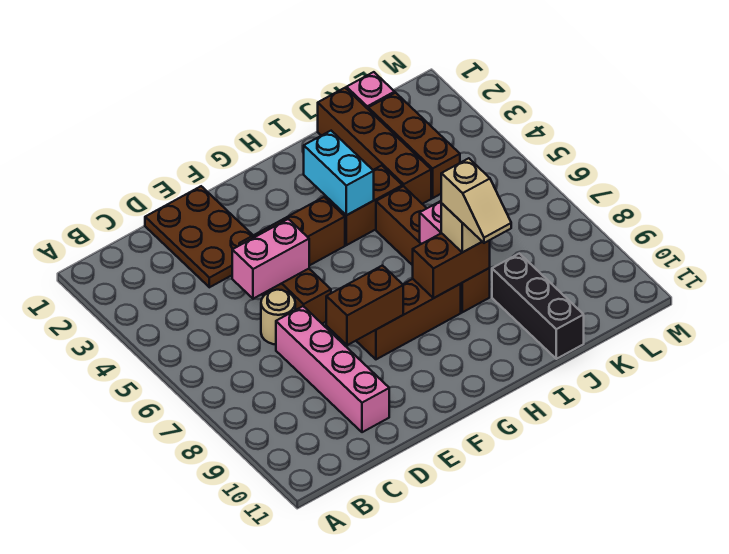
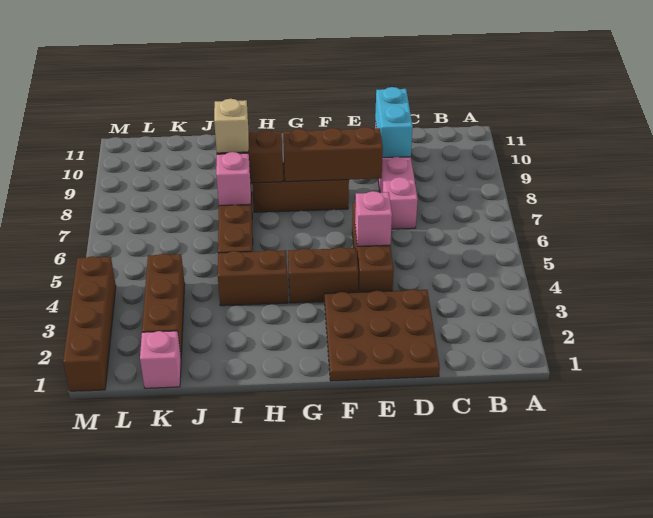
brown 2x3 plate [145,186,253,287] -> brown 3x3 plate [325,289,440,381]
pink 1x2 brick [232,219,309,299] -> pink 1x1 brick [355,191,392,246]
tan 1x1 round brick [261,290,295,344] -> none
brown 1x2 brick [326,265,403,345] -> brown 1x3 brick [283,127,383,182]
cyan 1x2 brick [304,131,374,215] -> cyan 1x2 brick moved to [375,87,413,158]
tan 1x2 slope [441,158,511,243] -> none
brown 1x4 brick [318,88,431,204] -> brown 1x4 brick moved to [63,256,116,391]
black 1x3 brick [492,253,584,359] -> none

